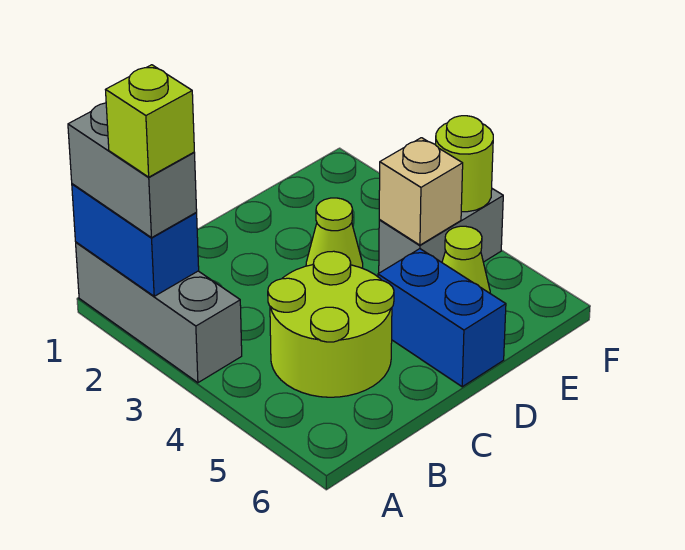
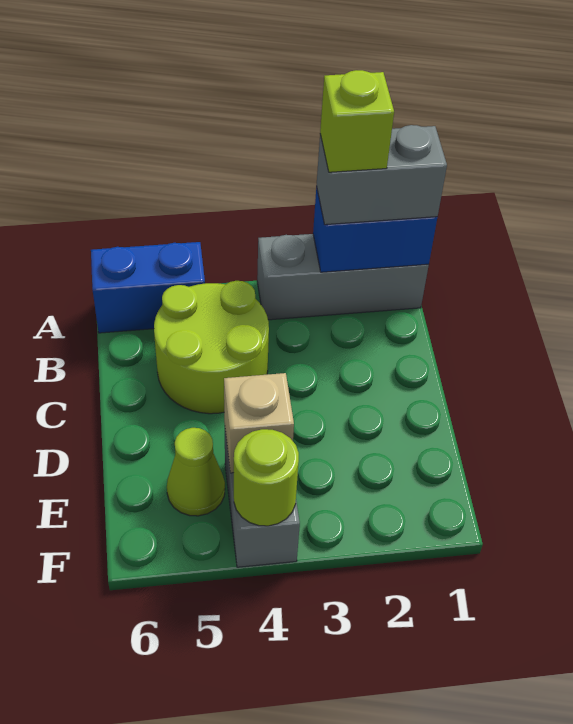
lime 1x1 cone [306,198,363,268] -> none
blue 1x2 brick [378,249,506,387] -> blue 1x2 brick moved to [91,242,205,333]

